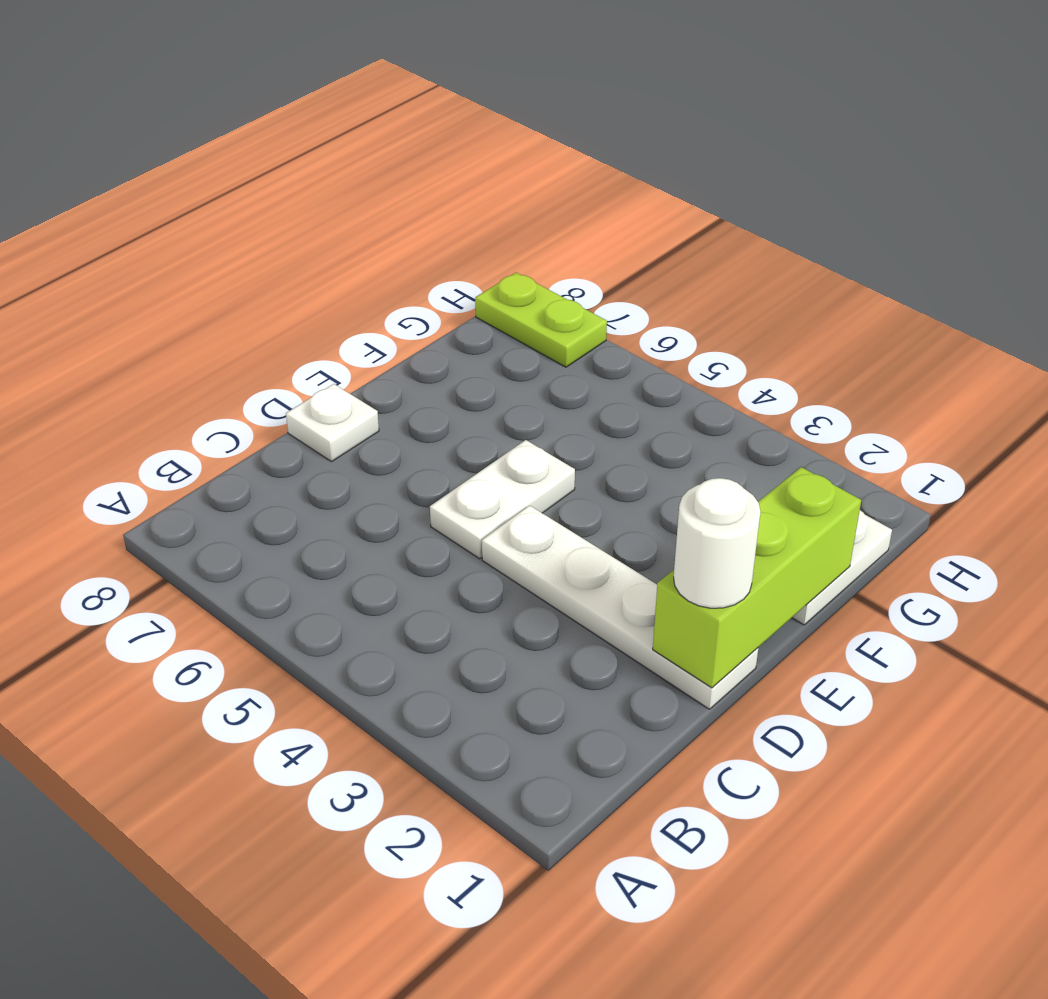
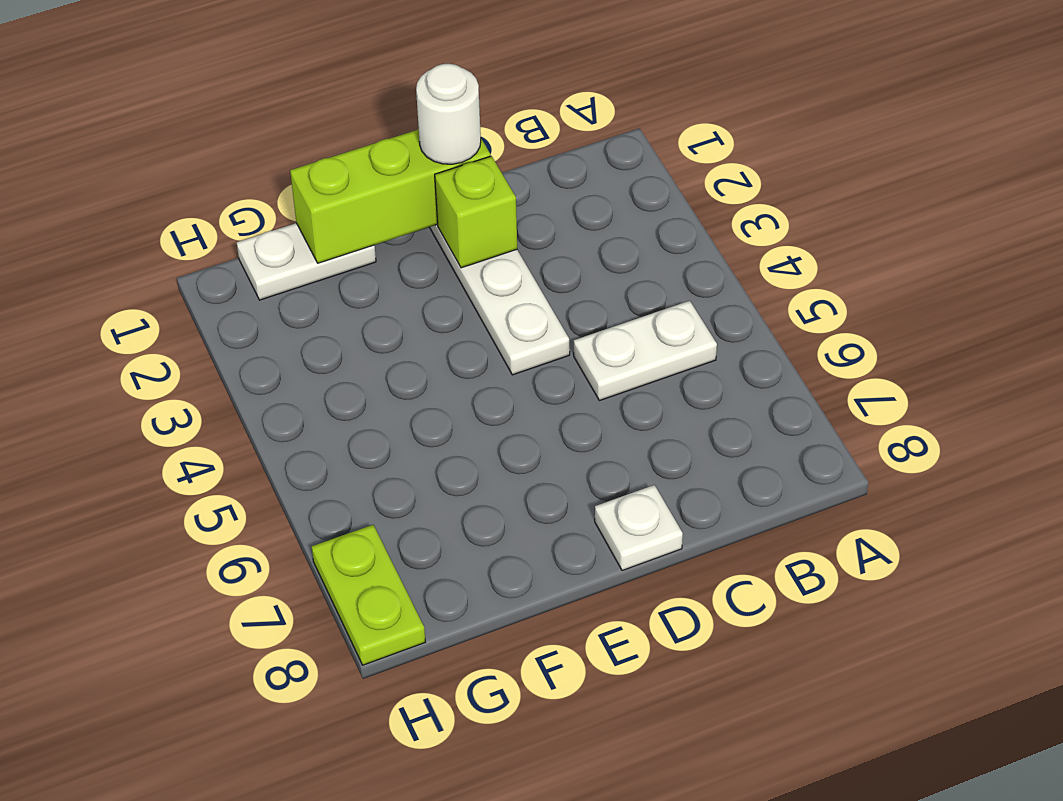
none -> lime 1x1 brick [435,156,517,268]
white 1x2 plate [430,440,575,559] -> white 1x2 plate moved to [574,301,717,401]

